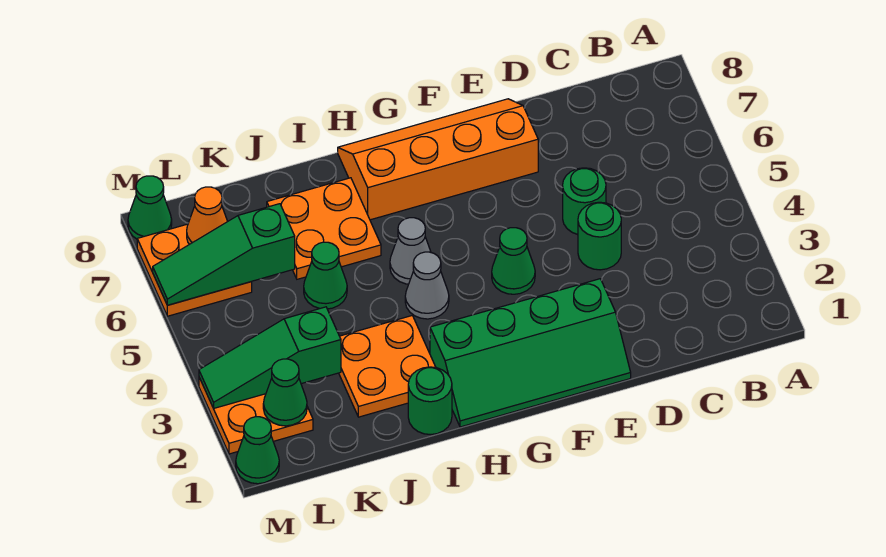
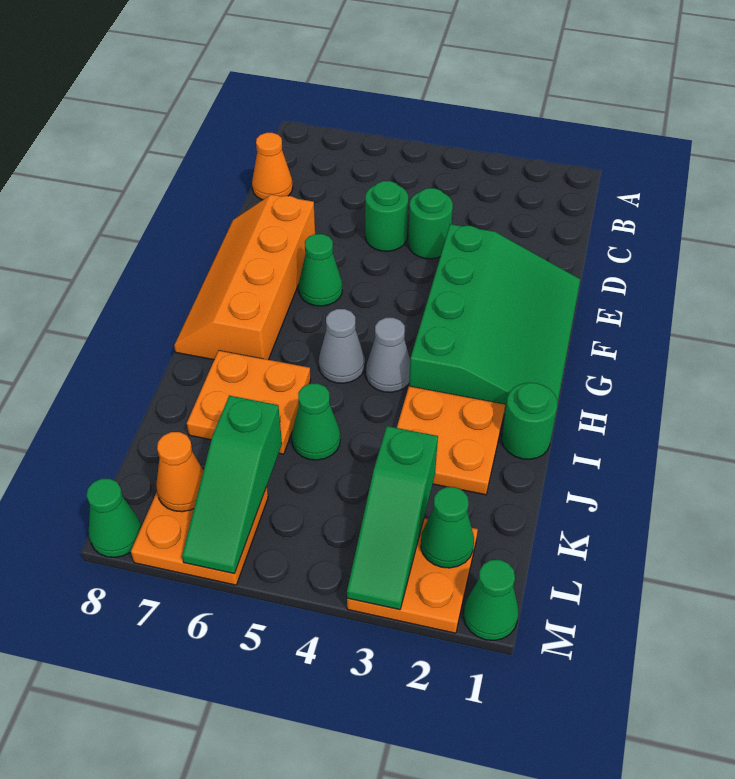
none -> orange 1x1 cone [252,133,293,200]
green 2x4 slope [430,279,631,427] -> green 3x4 slope [409,224,580,415]
green 1x1 cone [492,228,535,294] -> green 1x1 cone moved to [299,234,342,306]

